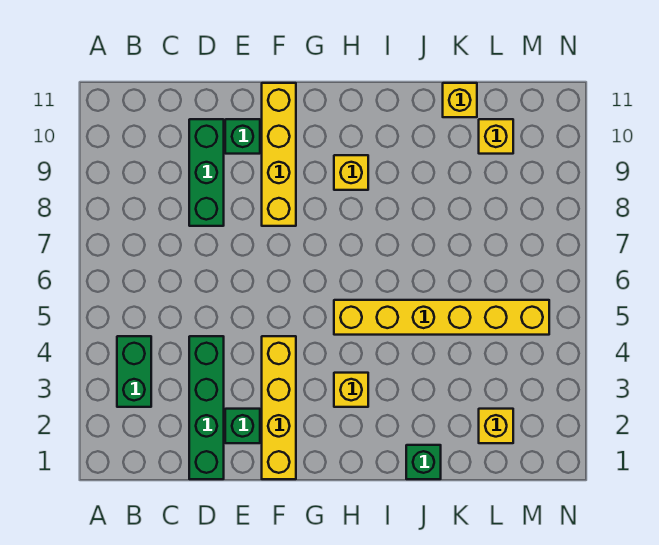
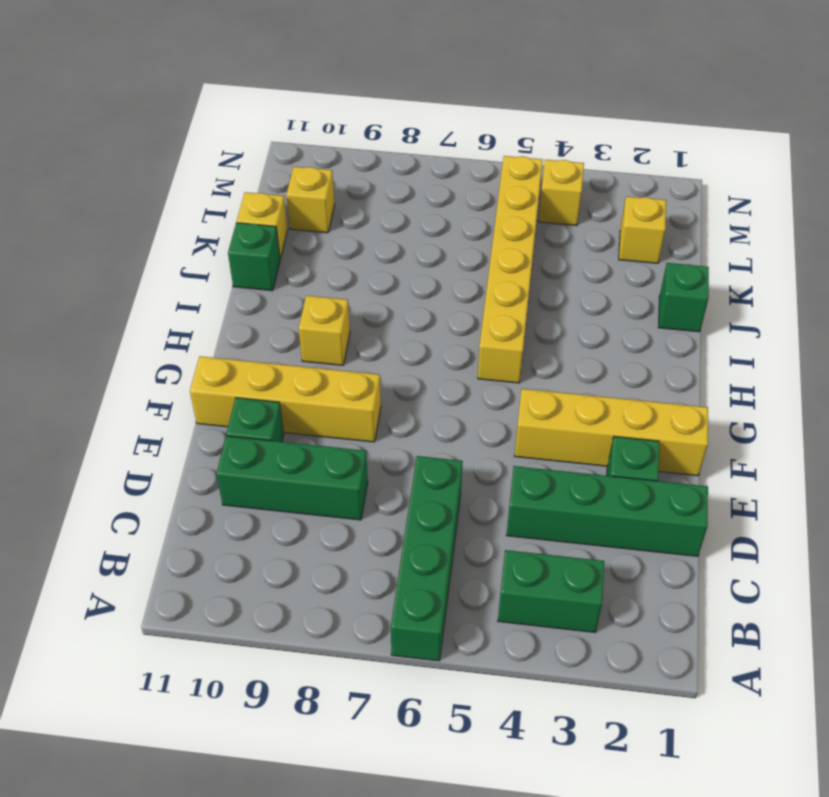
none -> green 1x4 brick [391,456,463,661]
yellow 1x1 brick [334,373,368,407] -> yellow 1x1 brick moved to [538,160,584,226]
none -> green 1x1 brick [228,223,280,291]

